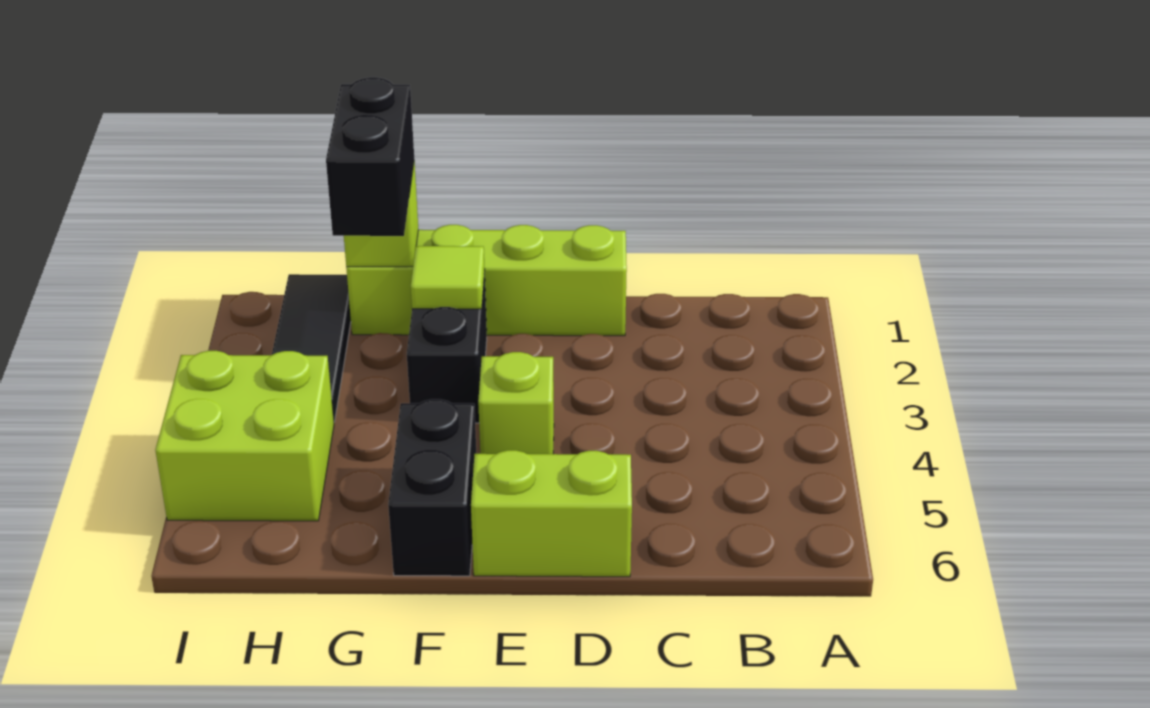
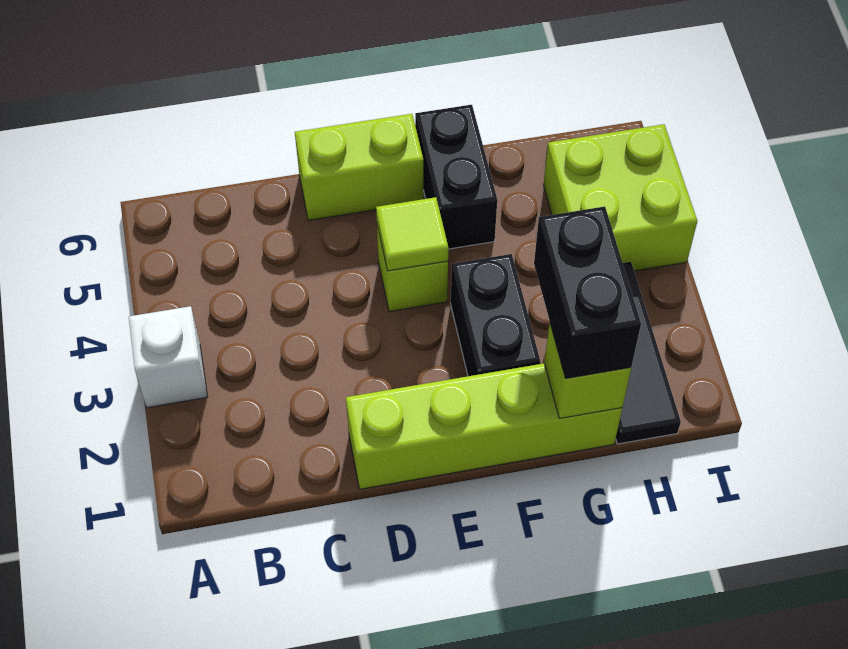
none -> white 1x1 brick [129,306,208,408]
lime 1x1 tile [411,246,484,309] -> lime 1x1 tile moved to [376,197,448,271]

